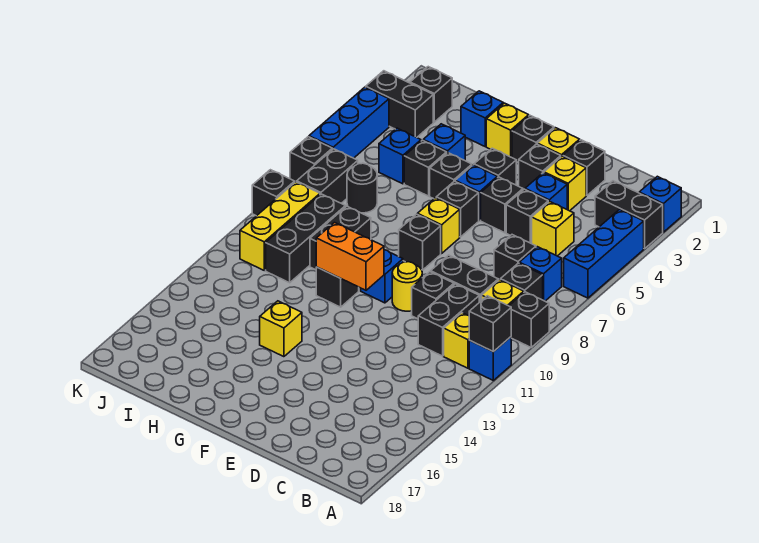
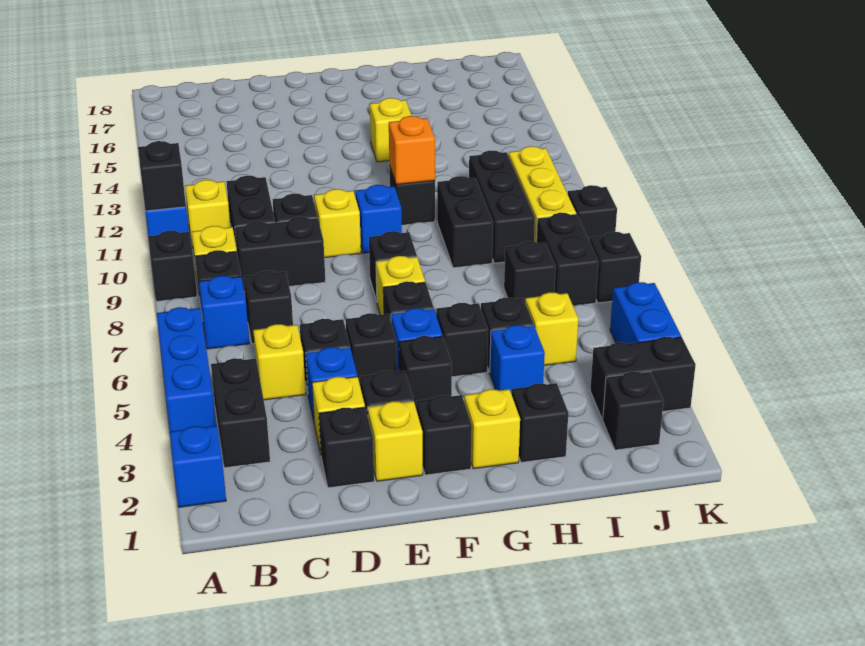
black 1x2 brick [595,181,663,249] -> black 1x2 brick turned to [211,358,270,468]
yellow 1x1 round brick [392,262,422,311] -> yellow 1x1 brick [314,189,361,258]
orange 1x2 brick [316,223,384,290] -> orange 1x1 brick [389,116,435,185]
blue 1x1 brick [461,91,503,146] -> black 1x1 brick [512,383,568,462]
blue 1x1 brick [379,128,421,184] -> yellow 1x1 brick [525,292,578,365]
black 1x1 round brick [347,163,377,213] -> black 1x1 brick [504,241,556,301]
blue 1x3 brick [309,87,389,158] -> blue 1x2 brick [610,282,681,344]

